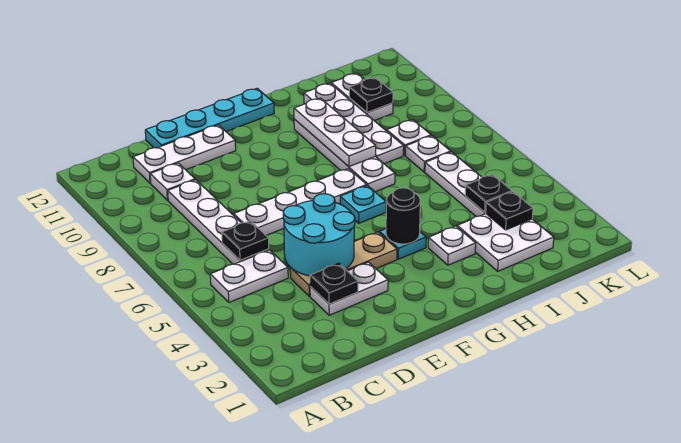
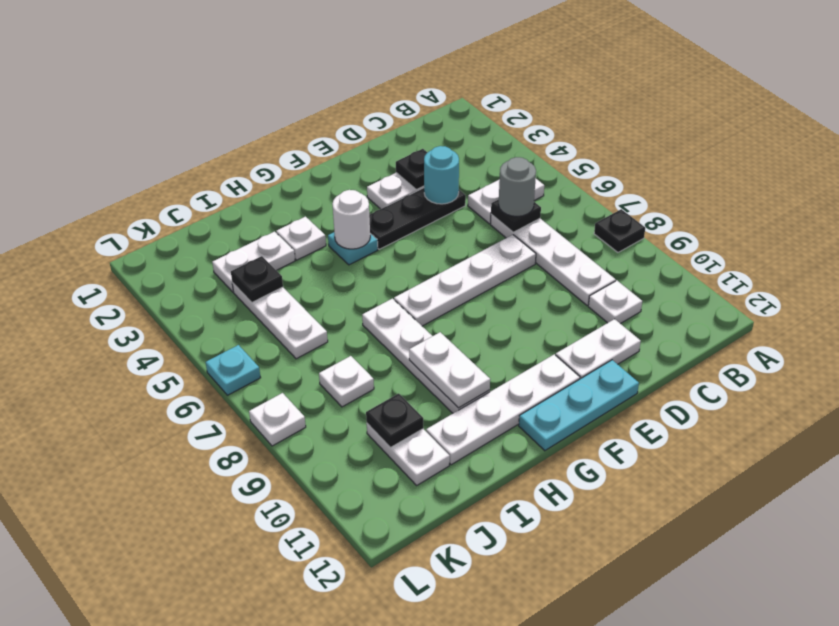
none -> grey 1x1 round brick [499,157,536,217]
white 1x3 plate [133,125,236,183] -> white 1x2 plate [556,319,641,379]
tan 1x3 plate [290,232,397,296] -> black 1x3 plate [369,188,466,249]
cyan 2x2 round brick [283,194,355,276] -> cyan 1x1 round brick [424,146,459,204]
cyan 1x4 plate [145,88,274,148] -> cyan 1x3 plate [519,360,639,451]
black 1x1 round brick [386,188,420,244] -> white 1x1 round brick [332,190,370,249]
cyan 1x1 plate [340,186,386,223] -> cyan 1x1 plate moved to [206,345,261,395]
white 1x3 plate [294,98,376,167] -> white 1x2 plate [409,332,490,408]
white 2x2 plate [457,214,554,271] -> white 1x2 plate [212,232,295,292]
white 1x4 plate [304,83,404,164] -> white 1x4 plate turned to [426,354,580,465]
black 1x1 plate [486,192,533,230] -> black 1x1 plate moved to [594,209,645,252]
white 1x1 plate [406,136,451,172] -> white 1x1 plate moved to [249,393,306,446]

